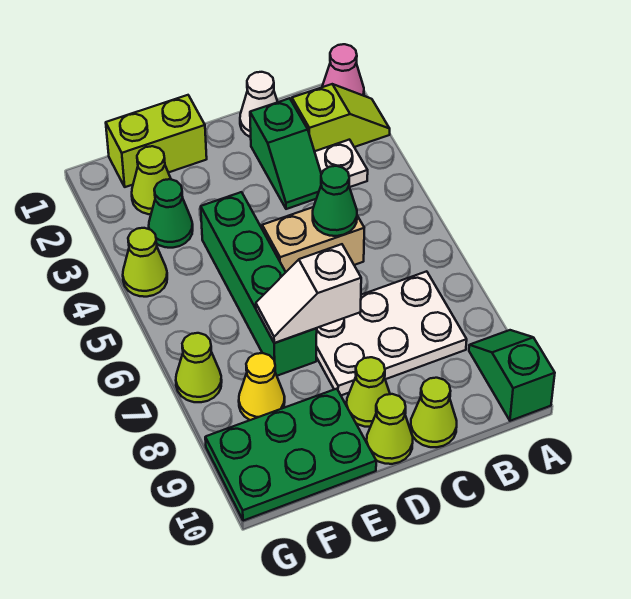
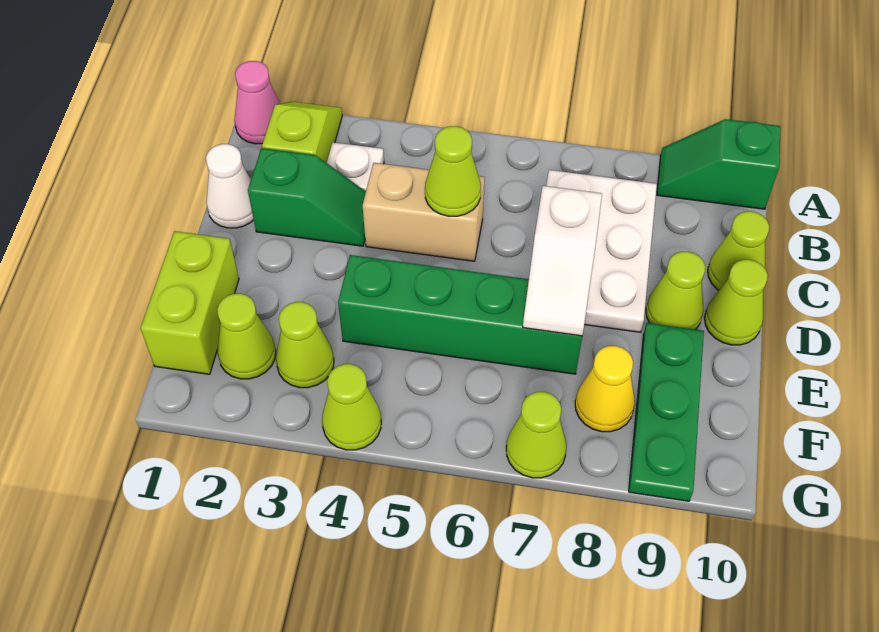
tan 1x2 brick [262,207,364,272] -> tan 1x2 brick turned to [362,163,485,261]
green 1x1 cone [313,166,357,236] -> lime 1x1 cone [425,126,481,216]
green 2x3 plate [205,389,376,521] -> green 1x3 plate [629,323,704,501]
green 1x1 cone [149,179,193,248] -> lime 1x1 cone [276,302,334,388]

